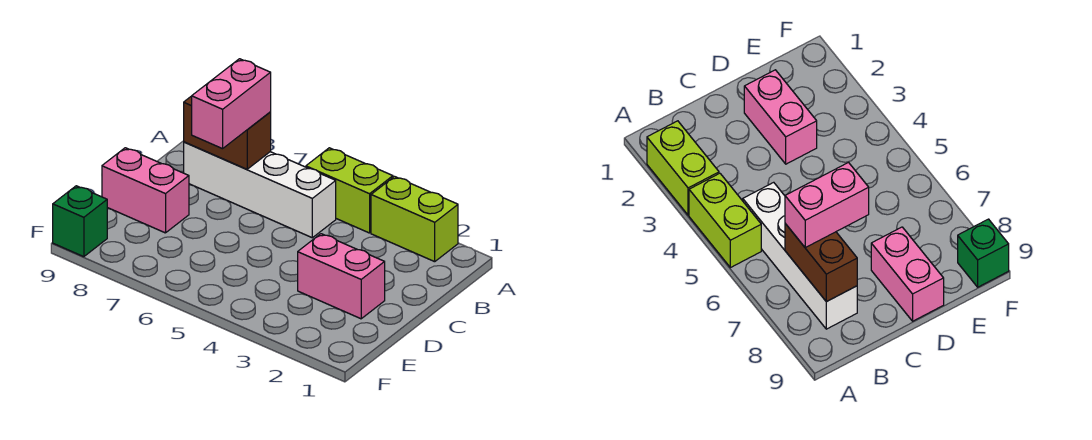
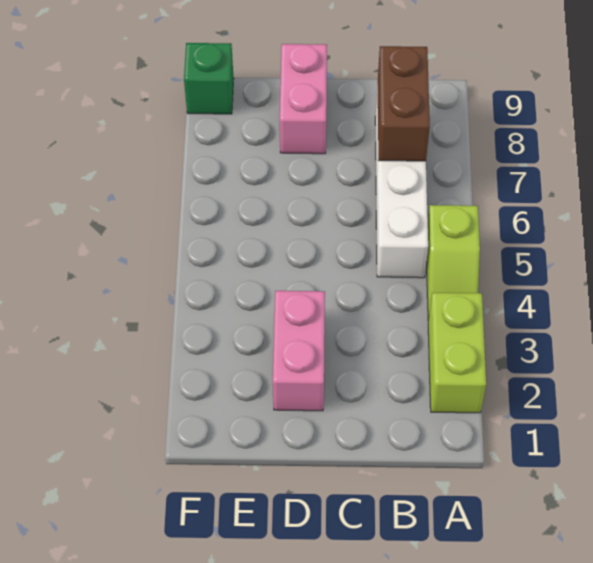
lime 1x2 brick [306,148,393,233] -> lime 1x2 slope [426,205,480,320]
pink 1x2 brick [192,59,271,149] -> none

